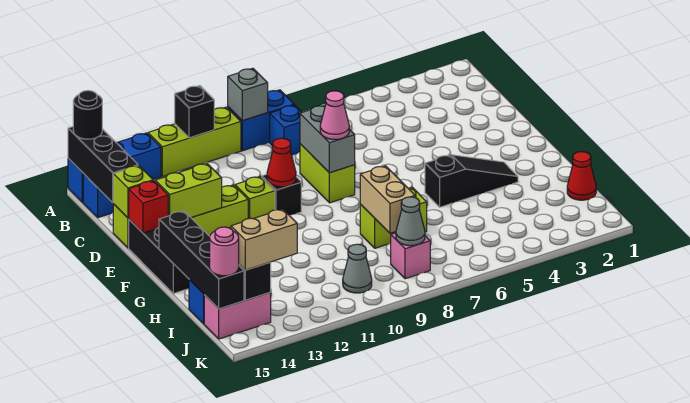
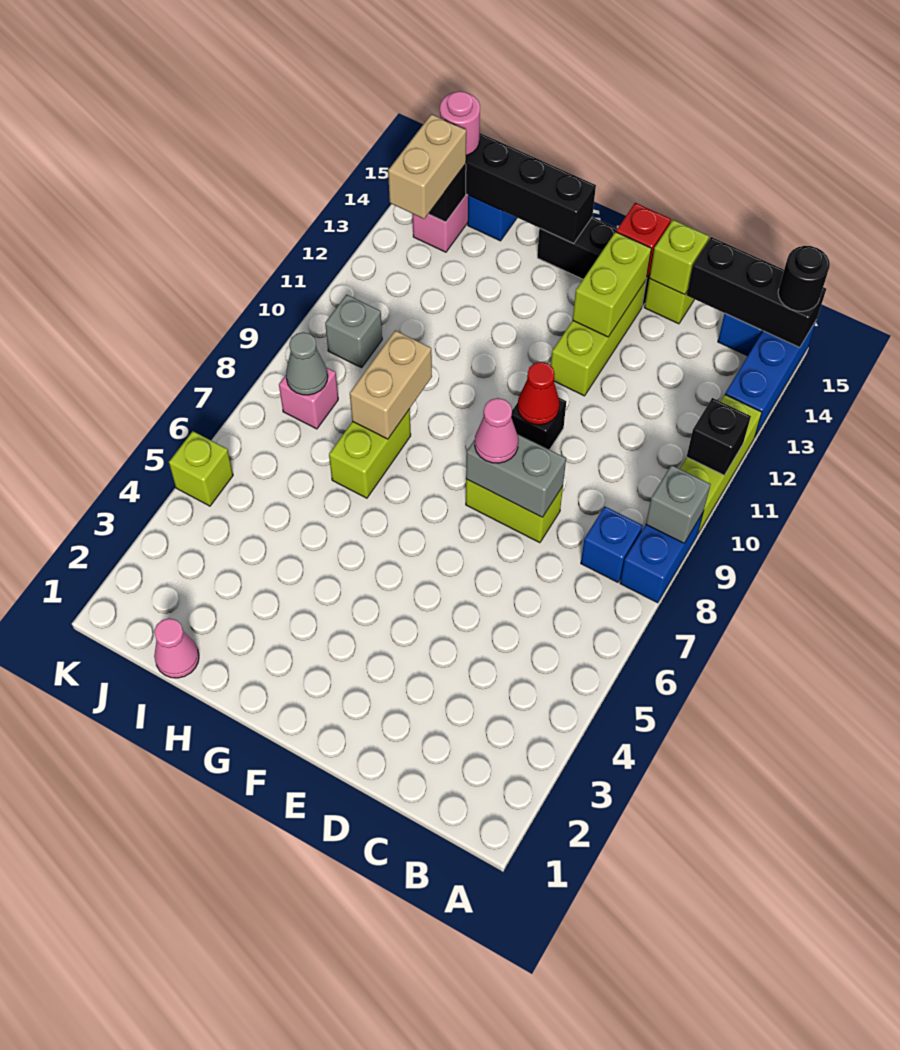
lime 1x1 brick [235,176,275,219] -> lime 1x1 brick moved to [169,431,233,506]
black 1x3 slope [425,155,518,207] -> none
tan 1x2 brick [360,166,415,233] -> tan 1x2 brick turned to [350,330,432,439]
red 1x1 cone [567,152,596,200] -> pink 1x1 cone [154,618,199,678]
grey 1x1 cone [343,244,372,293] -> grey 1x1 brick [325,295,382,368]

